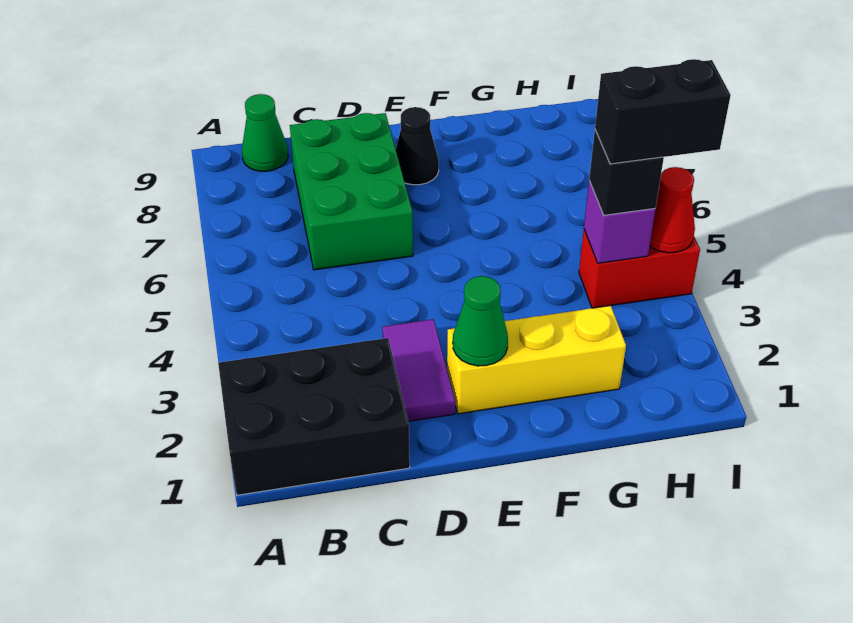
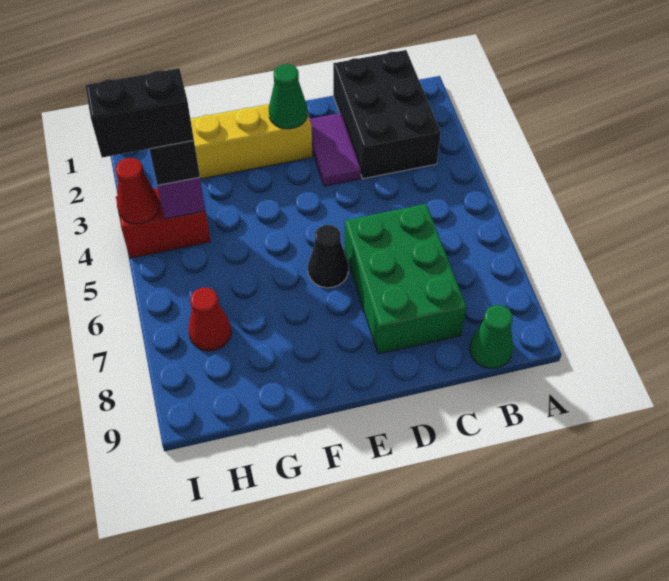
black 2x3 brick [218,338,410,495] -> black 2x3 brick turned to [333,50,441,179]
black 1x1 cone [396,107,439,185] -> black 1x1 cone moved to [308,225,348,288]
none -> red 1x1 cone [189,288,231,351]

